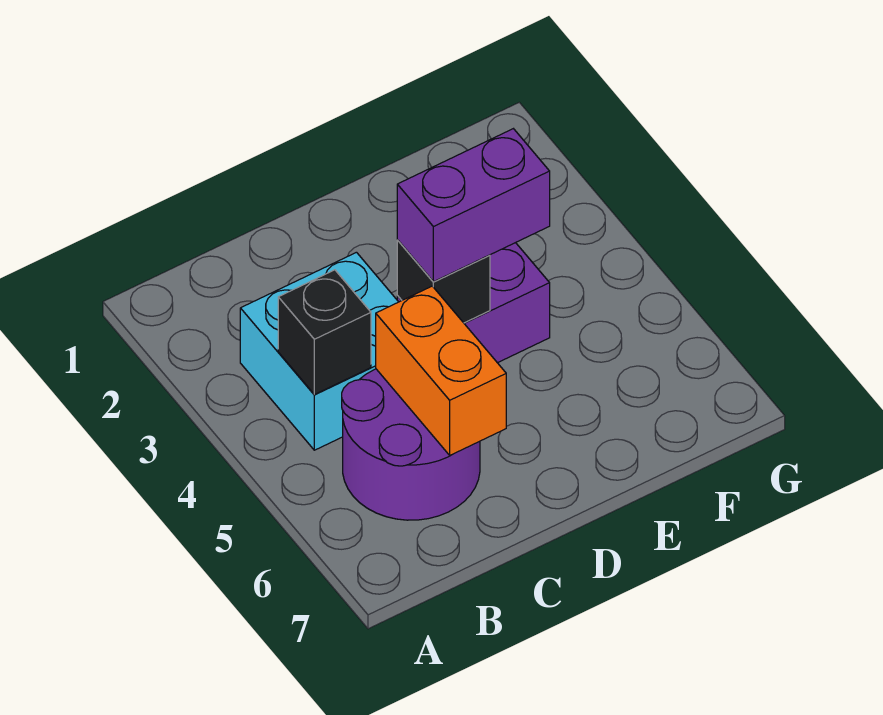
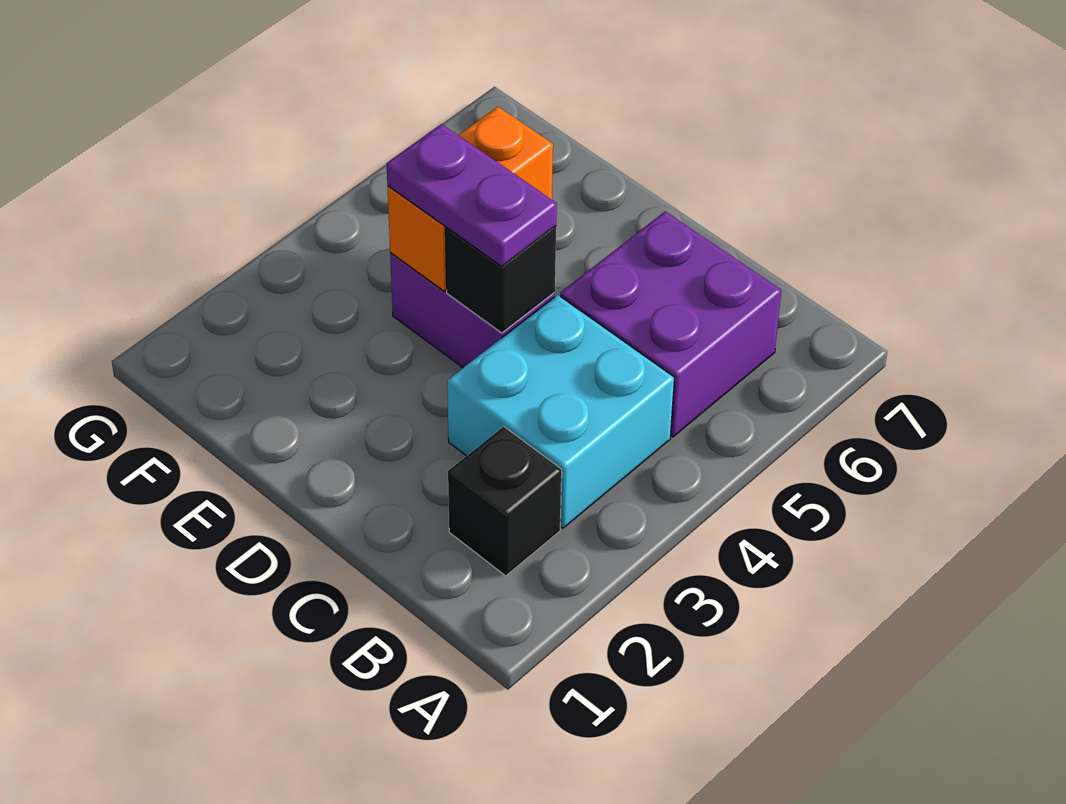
black 1x1 brick [278,270,371,394] -> black 1x1 brick moved to [448,427,562,576]
purple 2x2 round brick [342,369,480,520] -> purple 2x2 brick [560,211,781,437]
orange 1x2 brick [376,286,506,455] -> orange 1x2 brick moved to [387,107,553,291]
purple 1x2 brick [397,129,550,282] -> purple 1x2 plate [387,124,557,266]

